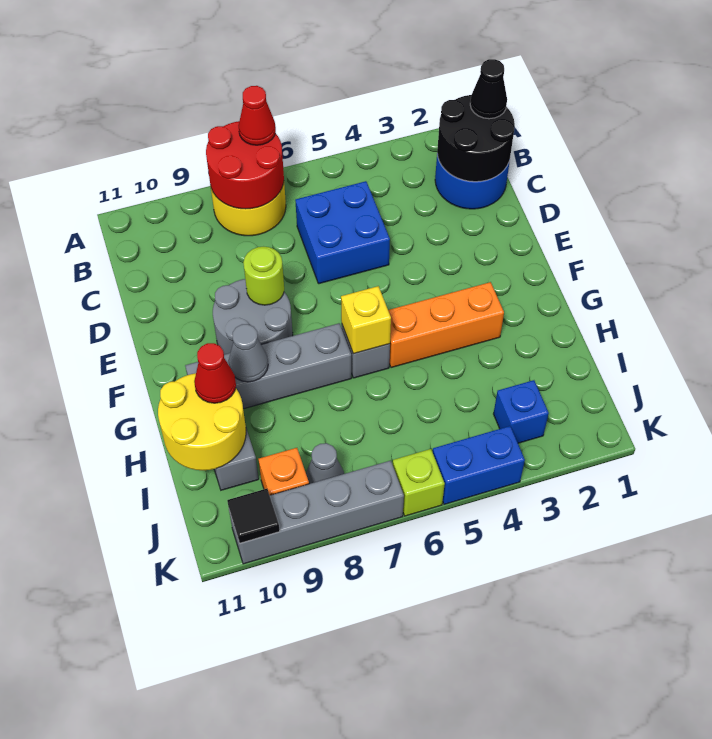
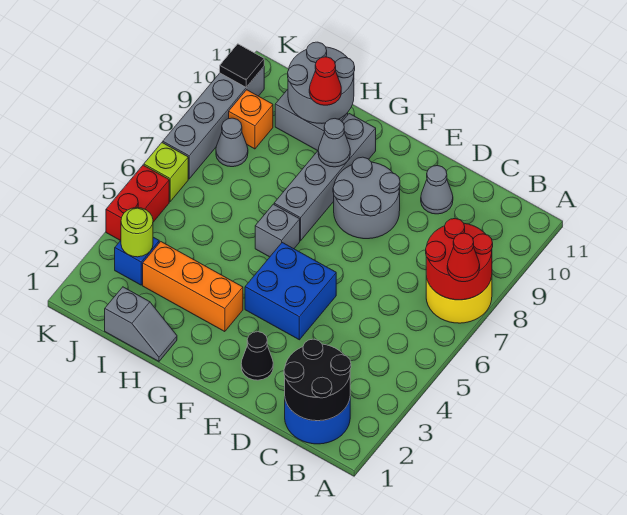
black 1x1 cone [470,59,507,119] -> black 1x1 cone moved to [241,332,273,380]
blue 2x2 brick [295,181,390,284] -> blue 2x2 brick moved to [245,243,336,340]
none -> grey 1x1 cone [421,166,453,214]
lime 1x1 round brick [243,247,284,305] -> lime 1x1 round brick moved to [121,208,153,257]
orange 1x3 brick [388,282,504,368] -> orange 1x3 brick turned to [143,242,243,332]
yellow 1x1 brick [341,286,391,354] -> none
none -> grey 1x2 slope [105,287,177,361]
yellow 2x2 round brick [158,373,246,470] -> grey 2x2 round brick [288,42,355,123]
blue 1x2 brick [433,426,525,504] -> red 1x2 brick [106,165,169,241]

